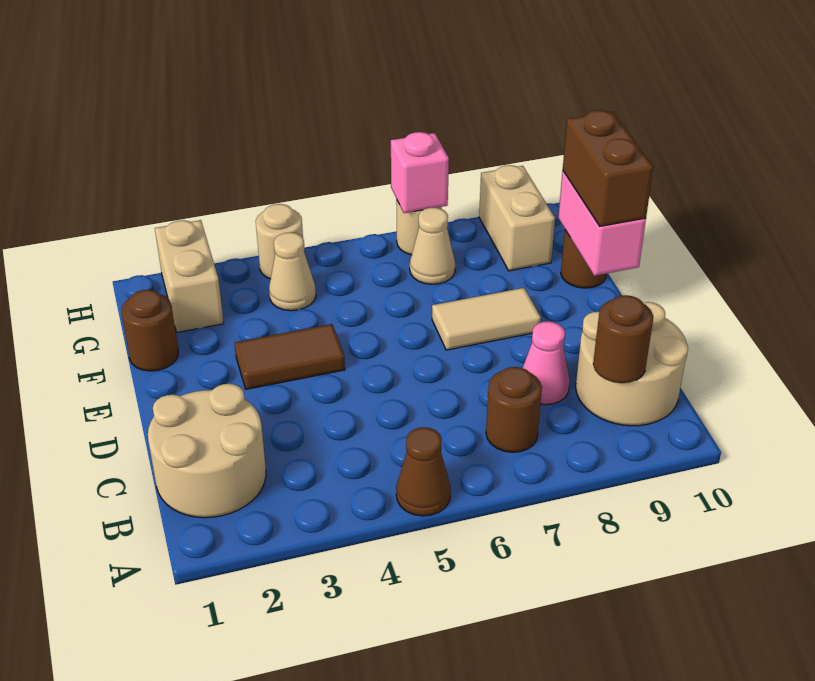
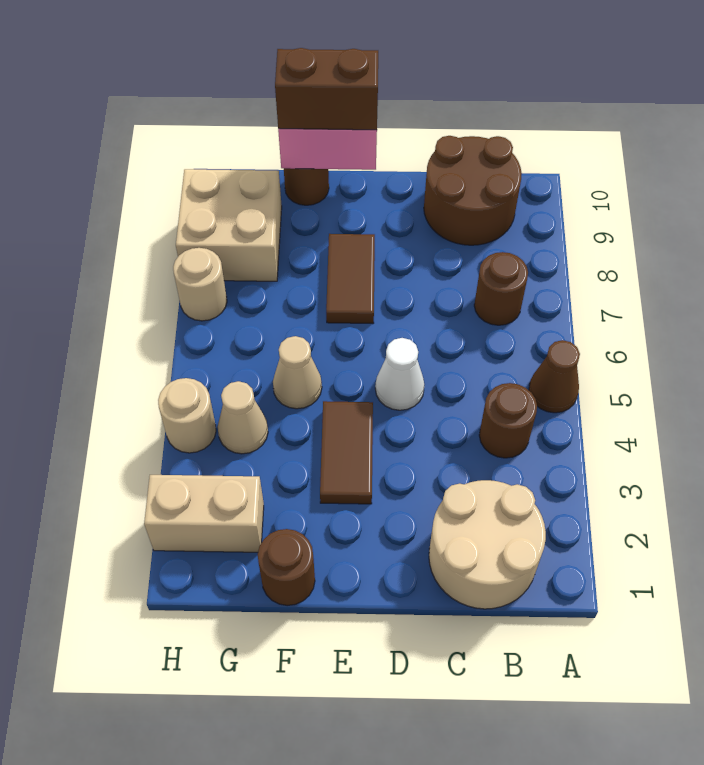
tan 2x2 round brick [576,302,688,426] -> brown 2x2 round brick [424,136,522,245]
brown 1x1 round brick [593,295,653,383] -> brown 1x1 round brick moved to [479,383,537,458]
pink 1x1 cone [523,321,570,405] -> none
none -> white 1x1 cone [375,338,424,410]
tan 1x2 tile [432,288,541,350] -> brown 1x2 tile [326,234,375,324]
tan 1x1 cone [410,208,455,284] -> tan 1x1 cone moved to [273,336,322,409]
tan 1x2 brick [479,165,555,271] -> tan 2x2 brick [176,169,282,281]
pink 1x1 brick [391,132,449,213] -> none

